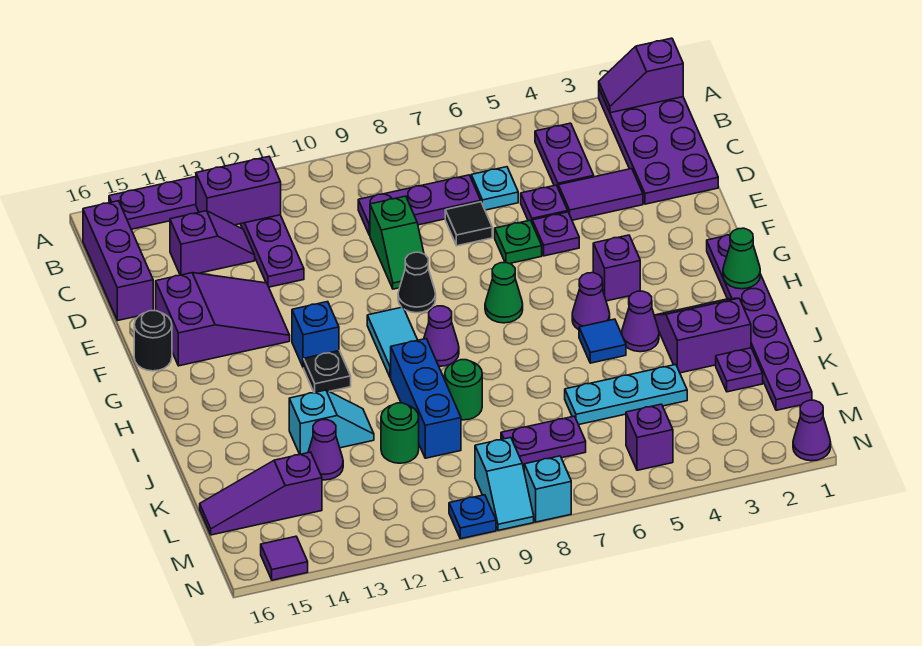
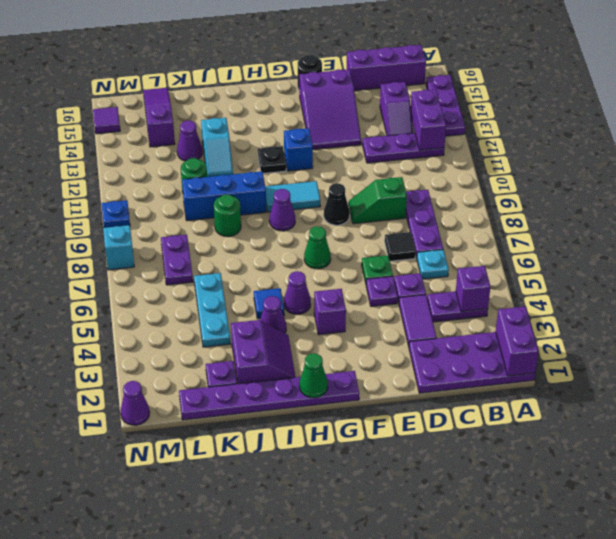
purple 1x2 slope [599,38,683,113] -> purple 1x2 brick [496,306,539,376]
purple 1x1 brick [626,404,673,470] -> purple 1x1 brick moved to [456,266,491,312]
cyan 1x2 slope [475,438,534,530] -> none

